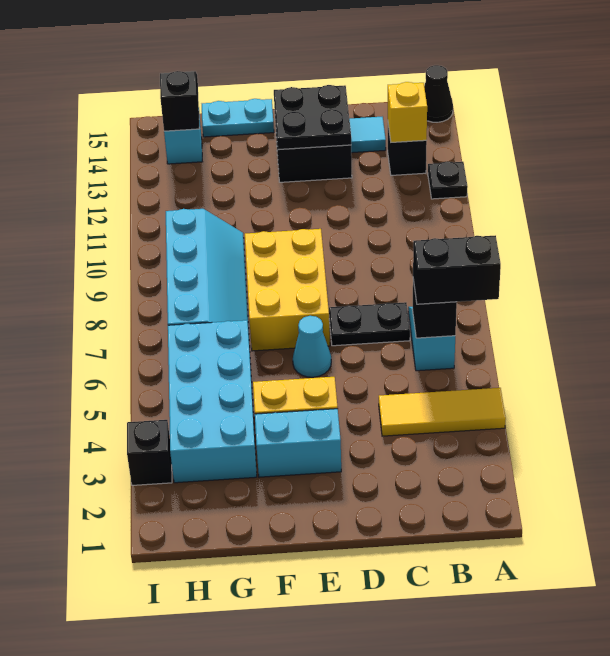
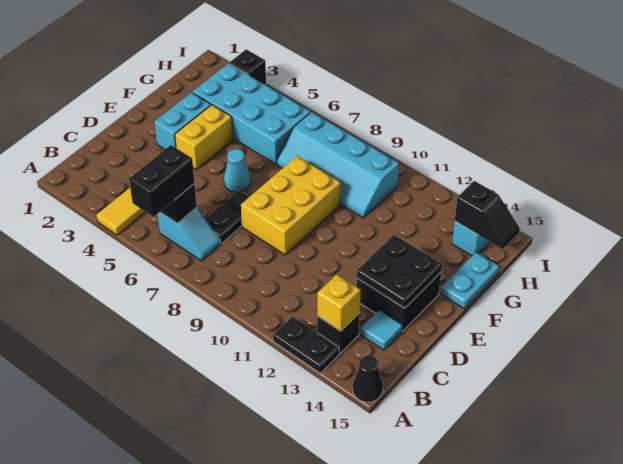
black 1x1 plate [428,161,468,199] -> black 1x2 plate [273,316,339,373]
yellow 2x3 brick [245,229,330,351] -> yellow 2x3 brick turned to [241,156,341,255]

